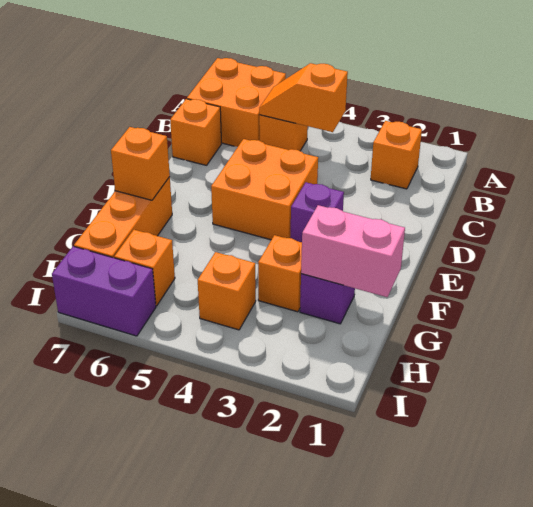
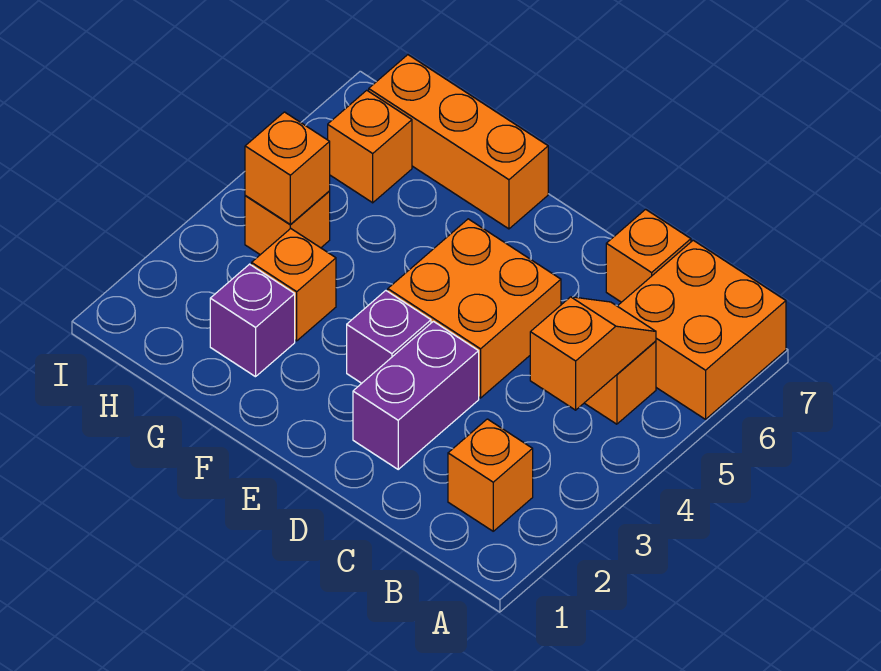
orange 1x1 brick [111,127,170,200] -> orange 1x1 brick moved to [245,112,330,225]
pink 1x2 brick [301,205,405,297] -> none
purple 1x2 brick [52,246,156,336] -> purple 1x2 brick moved to [353,321,479,469]

